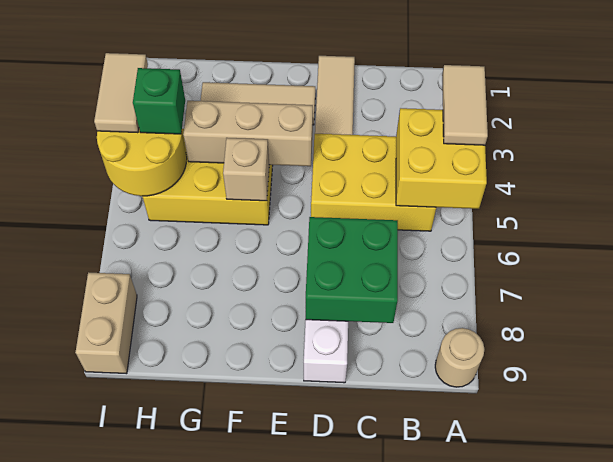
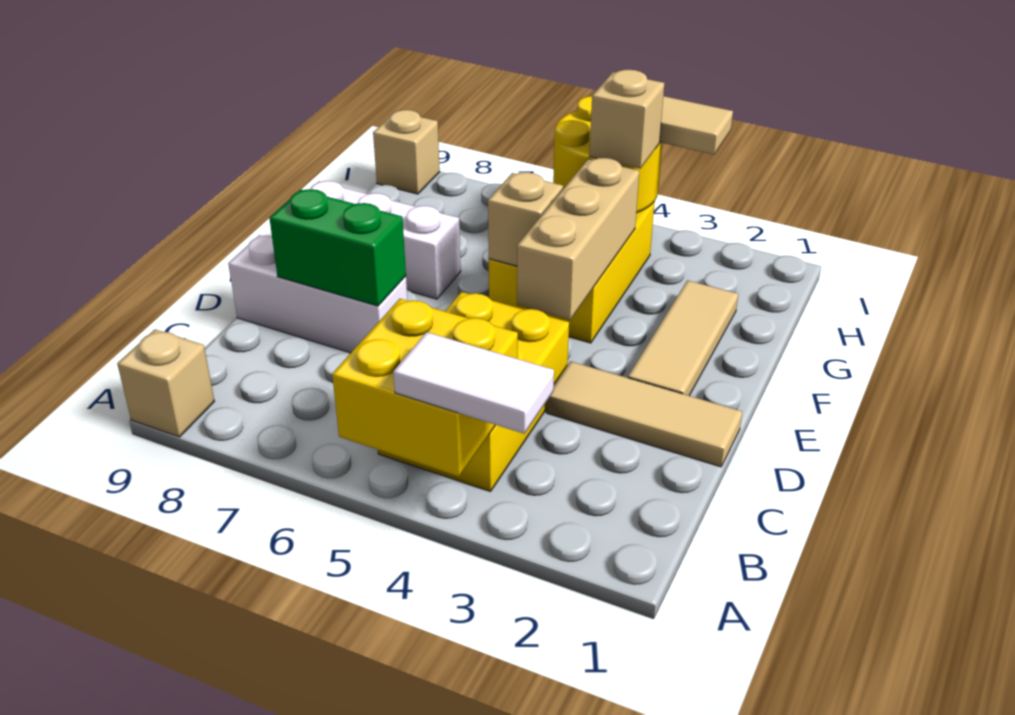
tan 1x2 tile [442,65,488,145] -> white 1x2 tile [393,332,554,434]
tan 1x1 round brick [435,328,484,387] -> tan 1x1 brick [117,329,215,437]
green 2x2 brick [306,217,398,323] -> green 1x2 brick [270,189,406,306]
none -> white 1x3 brick [310,181,461,299]
green 1x1 brick [133,68,185,134] -> tan 1x1 brick [589,70,664,169]
tan 1x2 brick [75,272,137,374] -> tan 1x1 brick [373,110,440,194]

